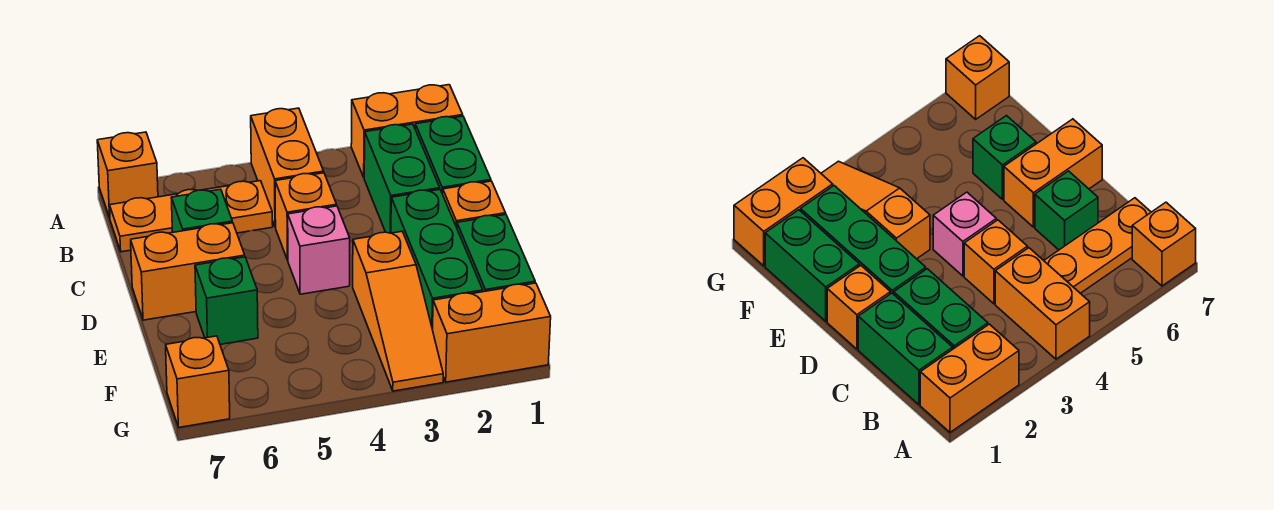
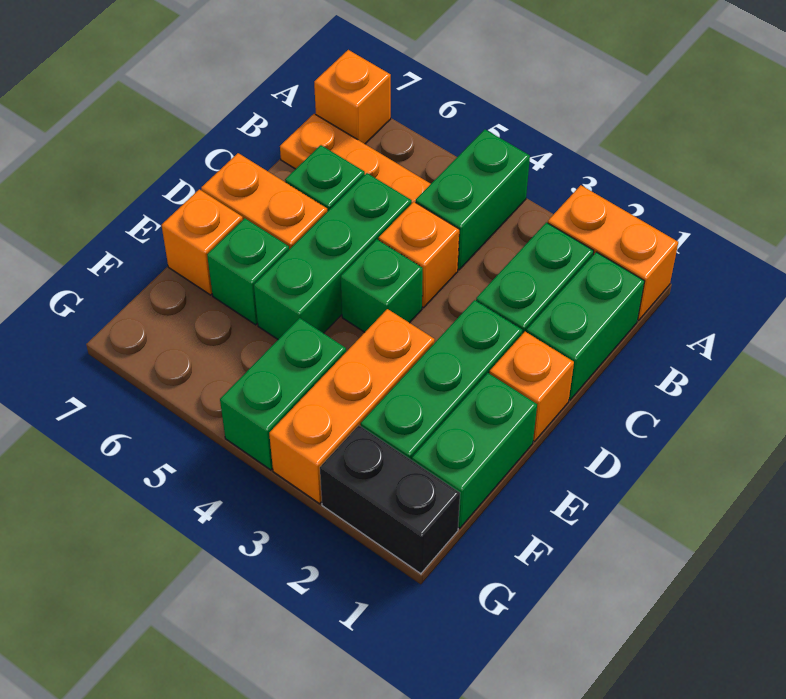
orange 1x2 brick [251,108,324,227] -> green 1x2 brick [416,130,530,270]
none -> green 1x3 brick [254,173,412,339]
pink 1x1 brick [288,206,350,294] -> green 1x1 brick [341,239,423,332]
orange 1x3 slope [353,231,443,391] -> orange 1x3 brick [269,309,435,504]
none -> green 1x2 brick [220,318,346,470]
orange 1x2 brick [433,283,551,382] -> black 1x2 brick [320,425,460,574]
orange 1x1 brick [166,336,230,427] -> orange 1x1 brick moved to [162,189,243,295]

